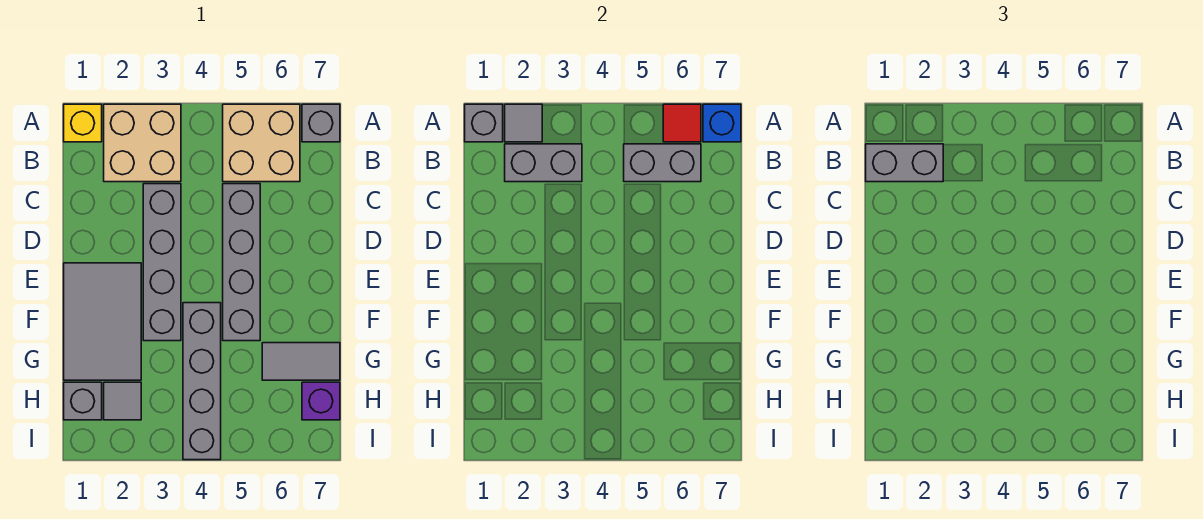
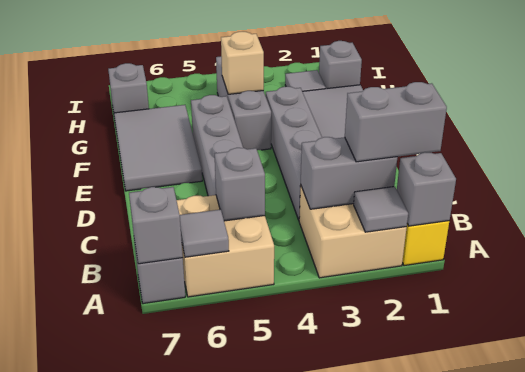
red 1x1 tile [663,104,701,142] -> grey 1x1 tile [180,209,229,257]
blue 1x1 brick [703,104,741,142] -> grey 1x1 brick [129,187,183,264]
grey 1x2 brick [624,144,701,182] -> grey 1x1 brick [215,148,265,221]
grey 1x4 brick [183,303,221,460] -> grey 1x3 brick [216,56,271,150]
none -> tan 1x1 brick [221,32,264,94]
grey 1x2 tile [262,343,340,380] -> grey 2x3 tile [114,105,202,191]
purple 1x1 brick [302,382,340,420] -> grey 1x1 brick [108,63,149,118]

